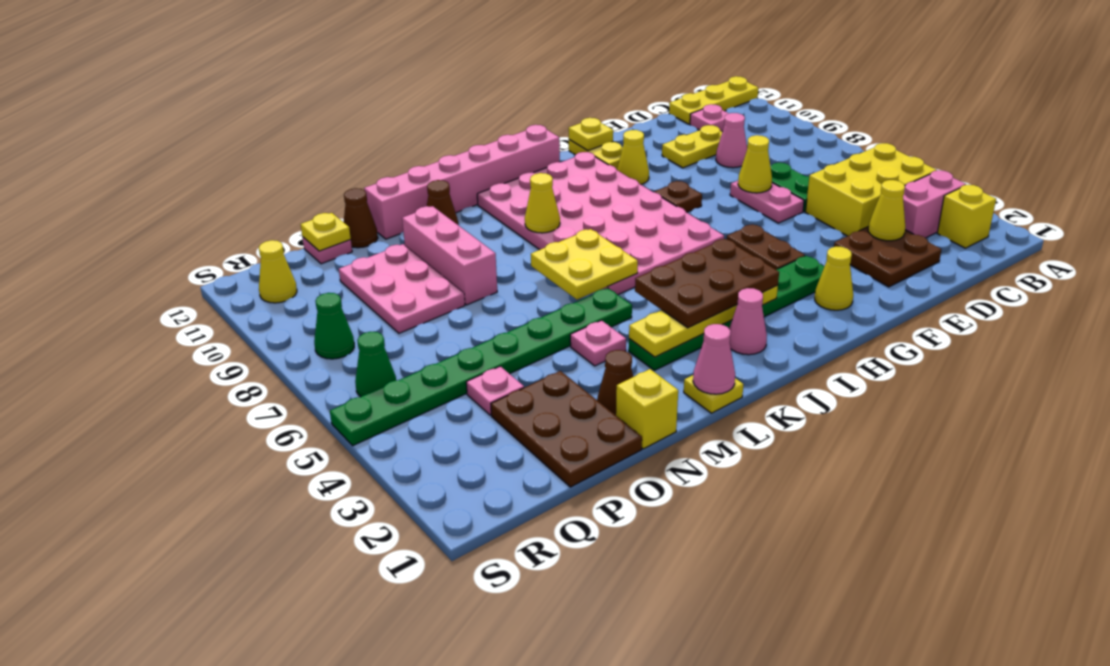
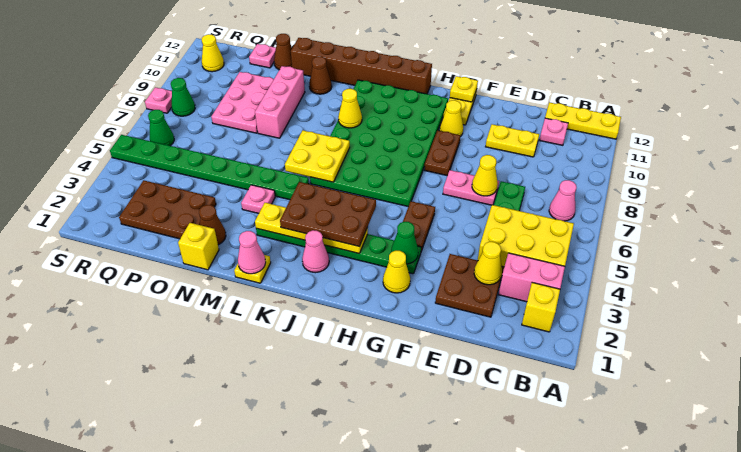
pink 1x1 cone [716,113,747,168] -> pink 1x1 cone moved to [549,180,577,221]
pink 1x2 plate [730,181,804,223] -> pink 1x2 plate turned to [443,170,499,205]
none -> green 1x1 cone [391,222,418,264]
brown 1x1 plate [655,181,702,212] -> brown 1x2 plate [424,130,460,176]
pink 4x6 plate [477,152,724,295] -> green 4x6 plate [310,80,448,207]
pink 1x6 brick [364,125,560,239] -> brown 1x6 brick [291,38,432,94]
brown 2x3 plate [491,371,642,487] -> brown 2x3 plate turned to [119,180,216,239]
pink 1x1 plate [466,366,524,415] -> pink 1x1 plate moved to [145,87,172,113]
yellow 1x1 plate [301,213,351,251] -> none

